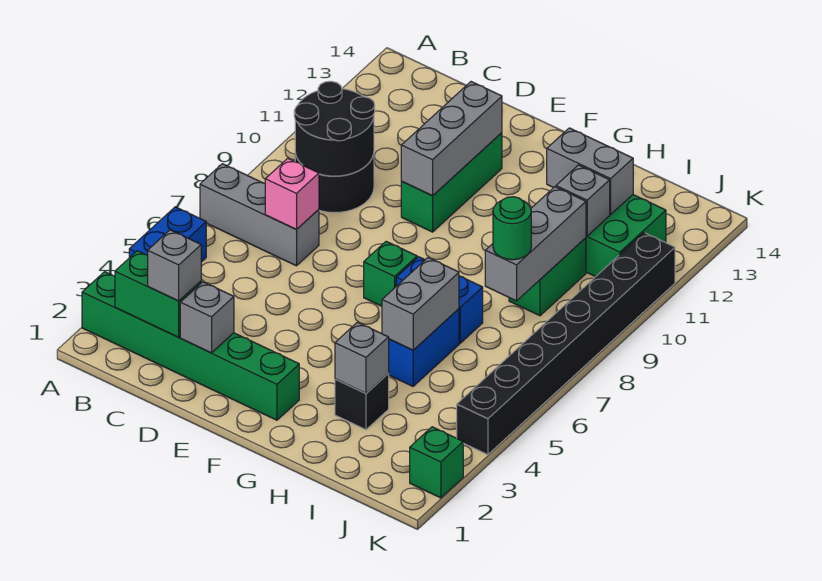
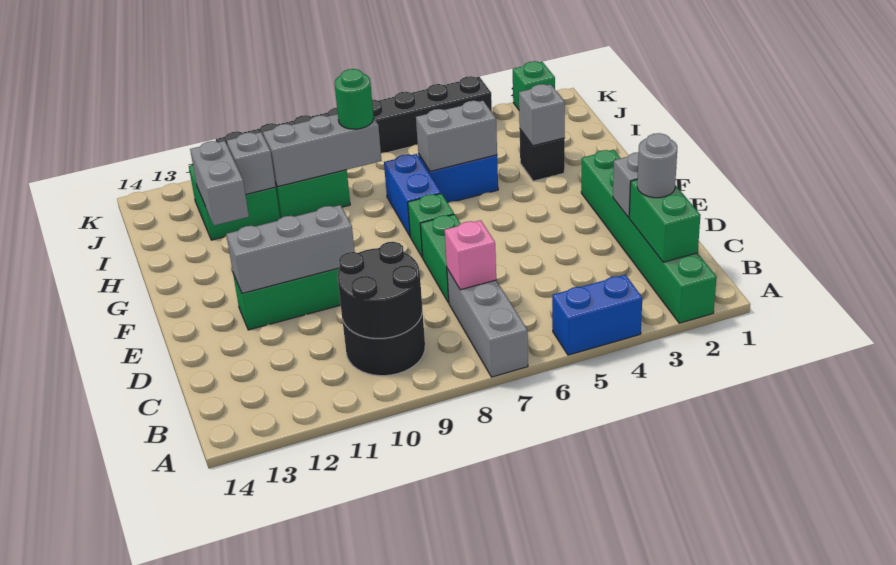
grey 1x1 brick [148,230,201,301] -> grey 1x1 round brick [637,133,677,198]
none -> green 1x2 brick [420,214,461,303]

